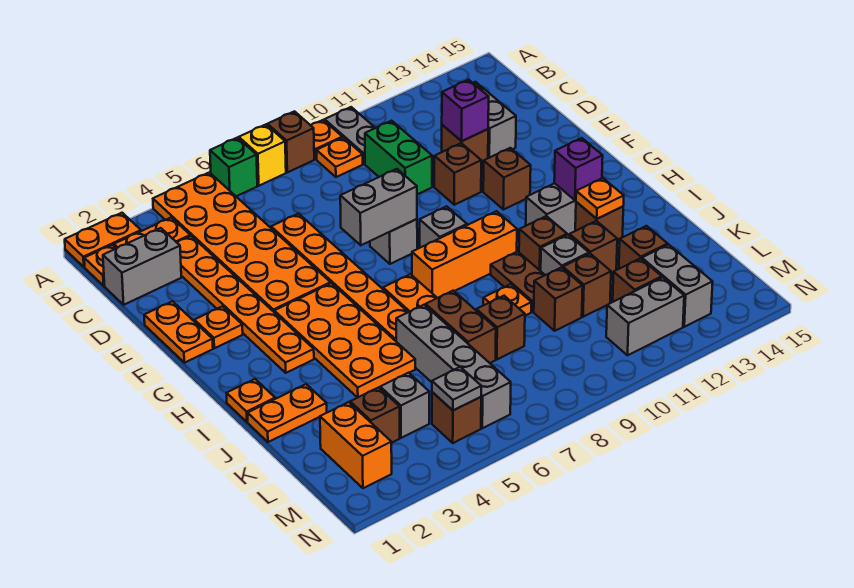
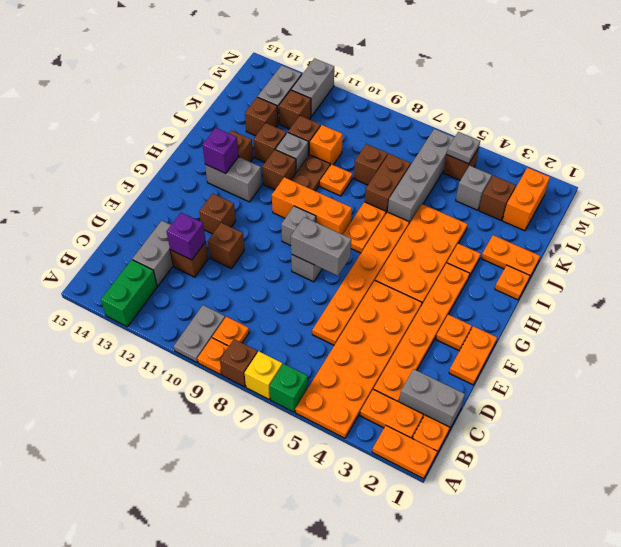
green 1x2 brick [365,121,432,194] -> green 1x2 brick moved to [101,260,157,327]
orange 1x1 plate [576,178,624,219] -> orange 1x1 plate moved to [447,244,481,277]
brown 1x1 brick [534,267,583,331] -> orange 1x1 brick [310,125,343,165]
grey 1x2 brick [606,277,684,355] -> grey 1x2 brick turned to [291,58,334,117]

